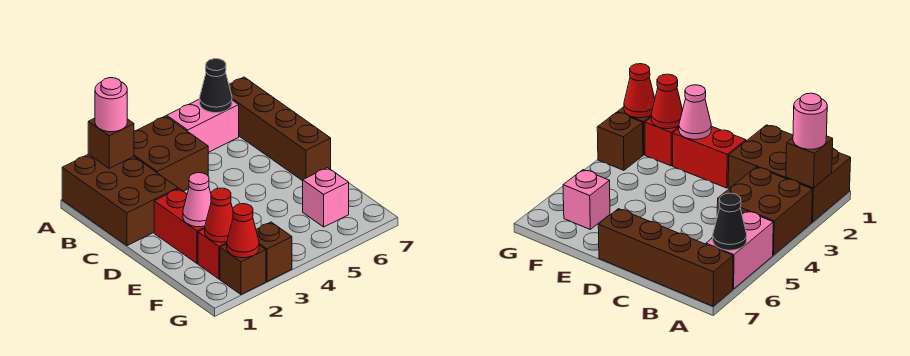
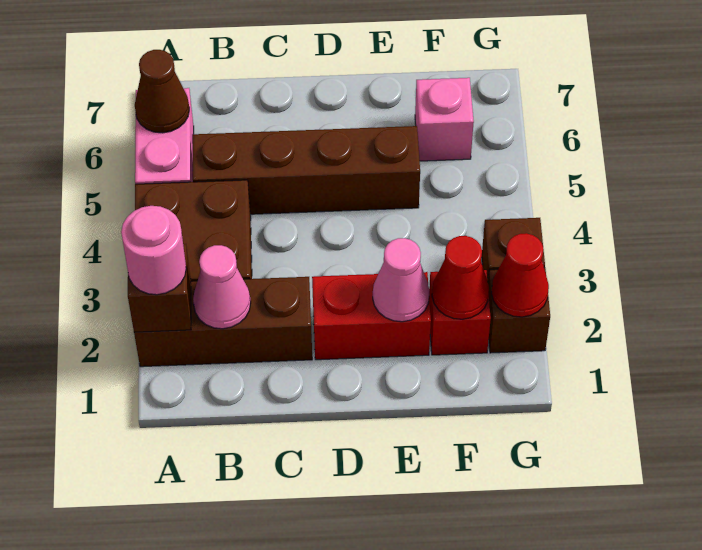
brown 2x3 brick [62,154,178,246] -> brown 1x3 brick [134,277,312,367]
black 1x1 cone [200,59,232,113] -> brown 1x1 cone [135,50,189,133]
brown 1x4 brick [229,77,331,181] -> brown 1x4 brick moved to [192,126,420,214]
none -> pink 1x1 cone [193,245,251,329]

